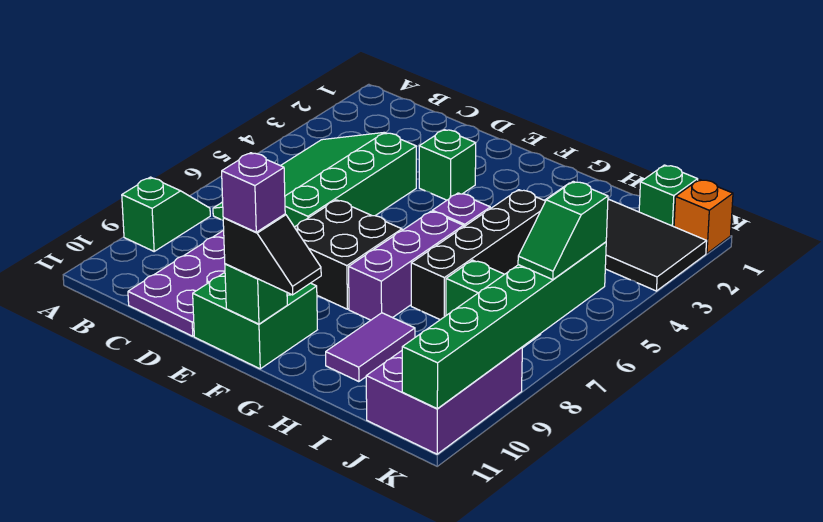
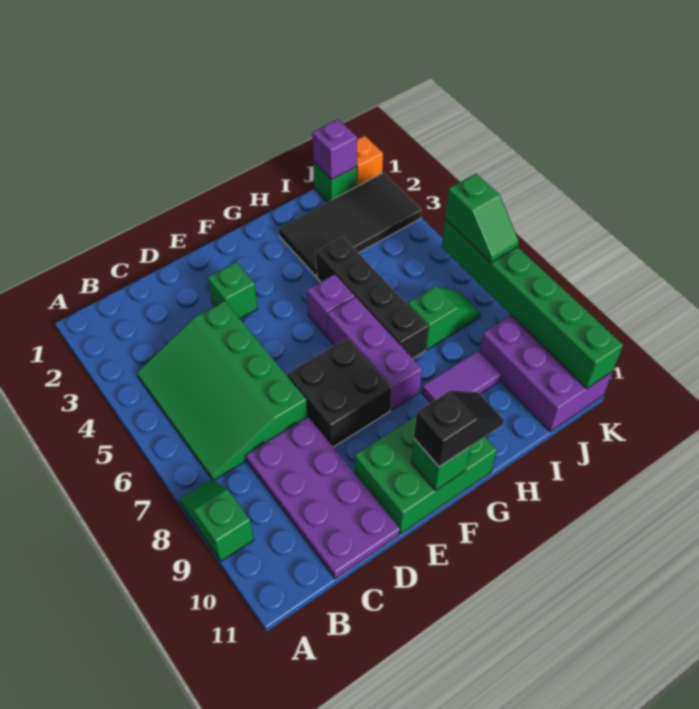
green 2x2 brick [193,273,317,369] -> green 2x3 brick [355,416,497,534]
purple 1x1 brick [222,153,285,232] -> purple 1x1 brick moved to [312,119,357,180]
purple 1x2 tile [326,313,415,382] -> purple 1x2 tile turned to [422,351,501,403]

